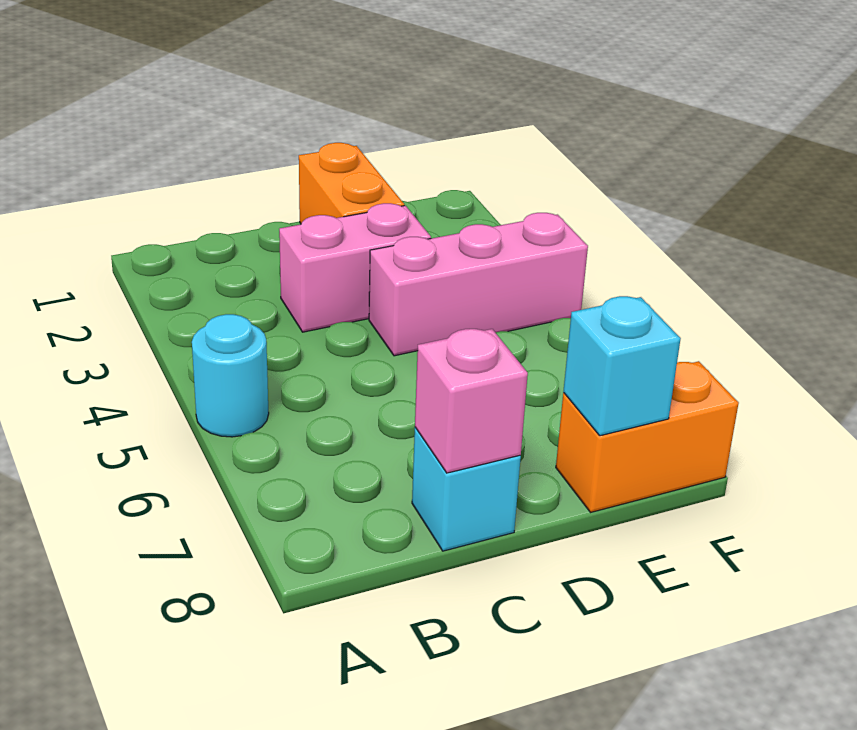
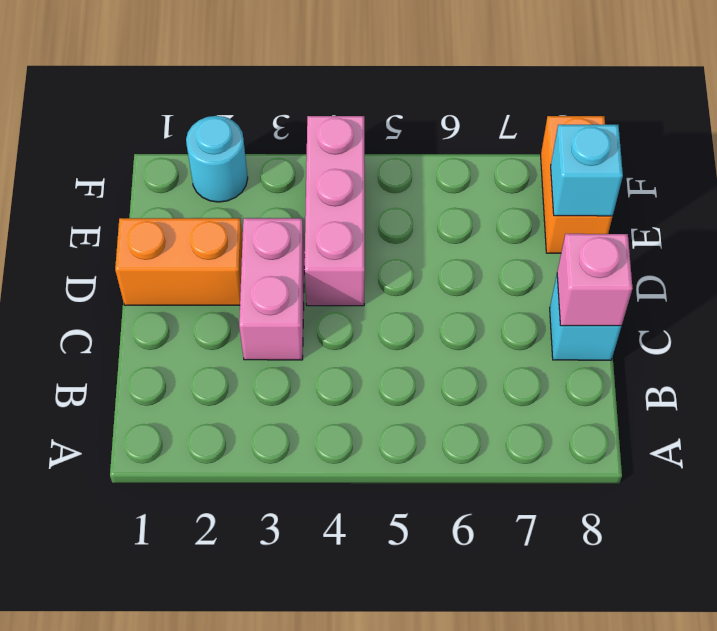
cyan 1x1 round brick [192,314,269,437] -> cyan 1x1 round brick moved to [186,116,248,202]

